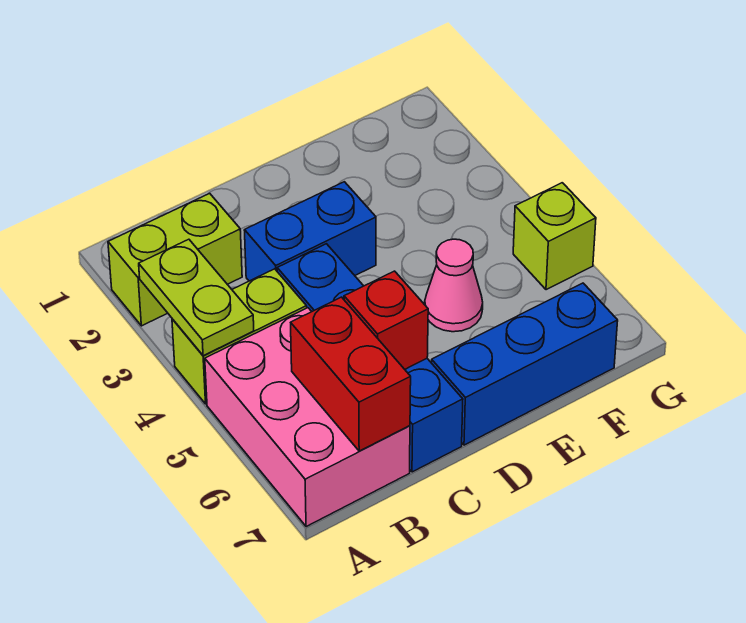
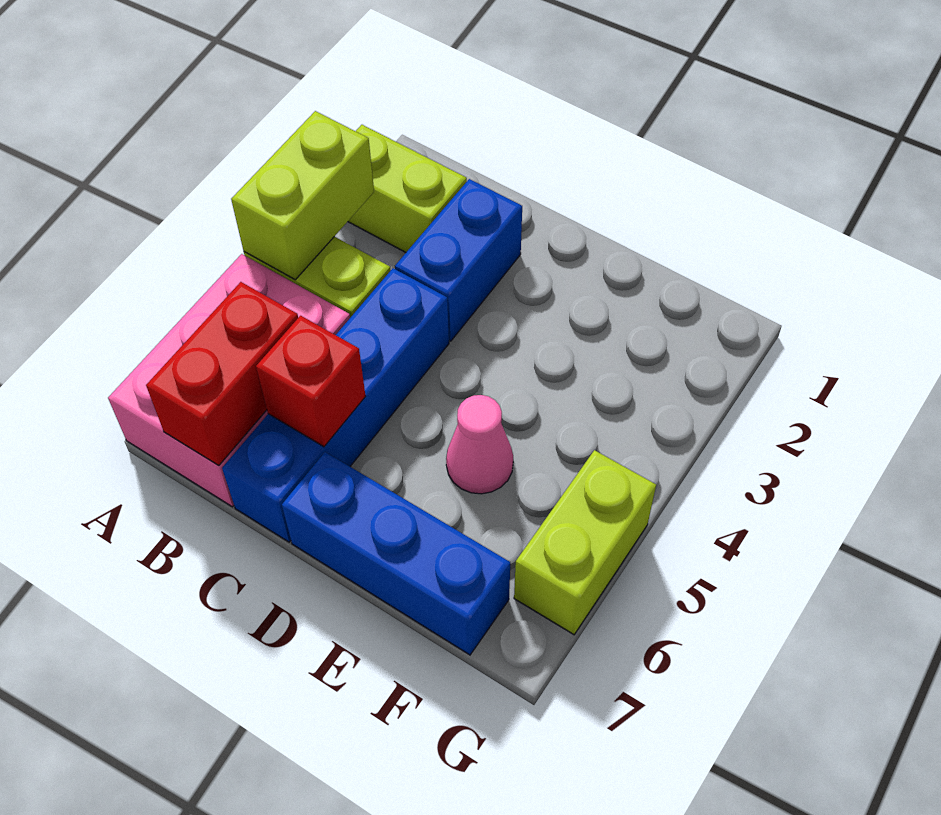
lime 1x2 plate [139,239,254,356] -> lime 1x2 brick [231,111,374,280]
blue 1x2 brick [244,182,376,281] -> blue 1x2 brick turned to [395,179,522,341]
lime 1x1 brick [513,183,596,290] -> lime 1x2 brick [514,450,656,635]

